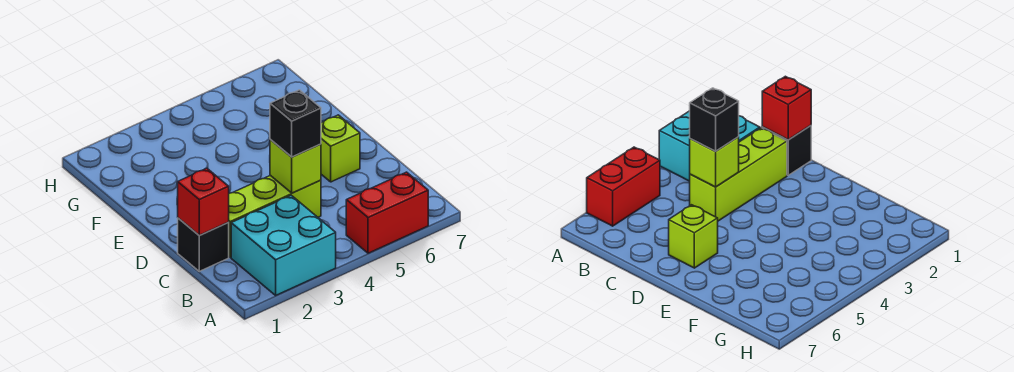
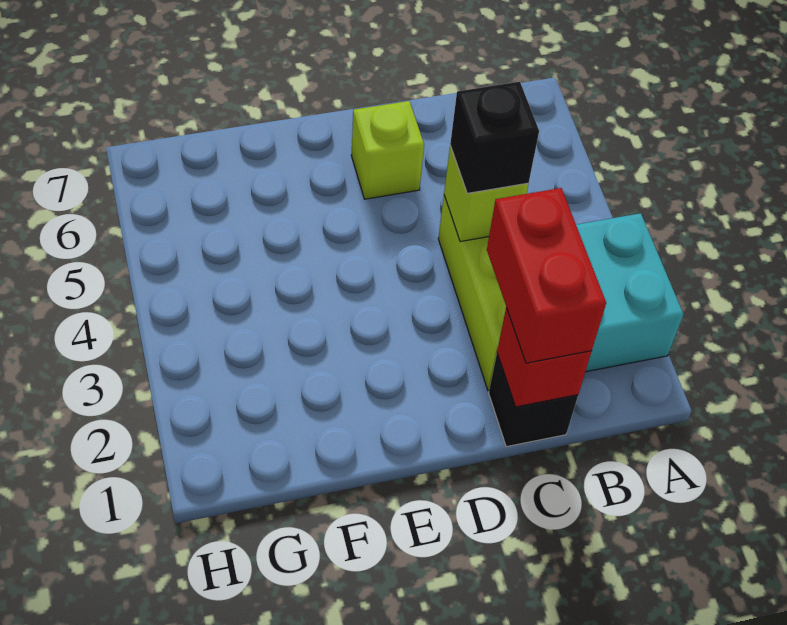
red 1x2 brick [346,172,428,253] -> red 1x2 brick moved to [487,188,606,363]

